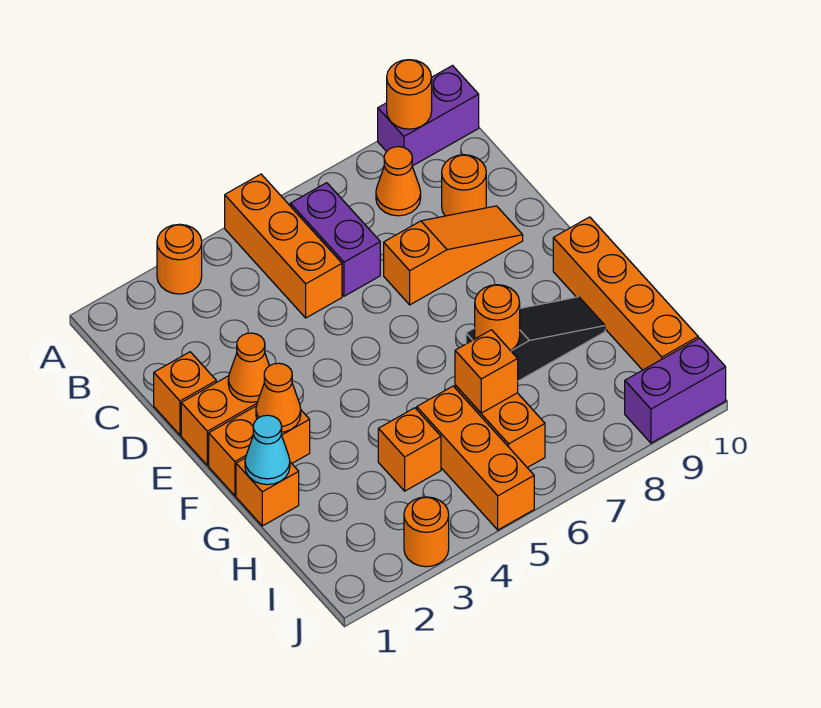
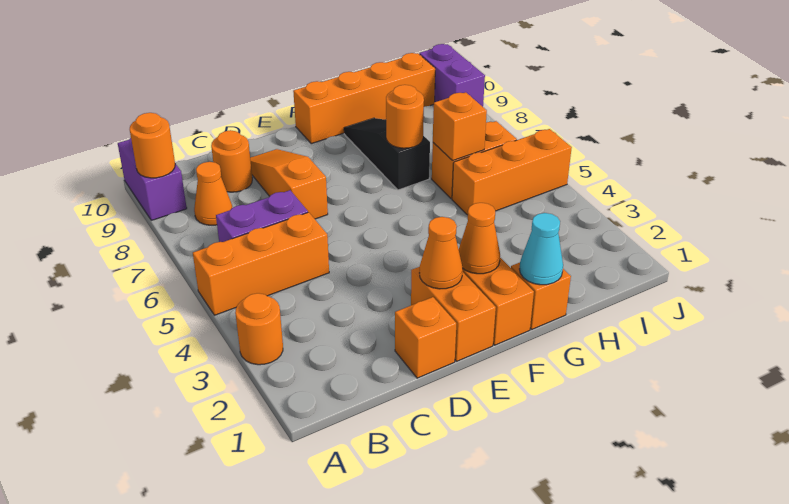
orange 1x1 brick [378,408,441,491] -> none
orange 1x1 round brick [404,497,449,567] -> none

